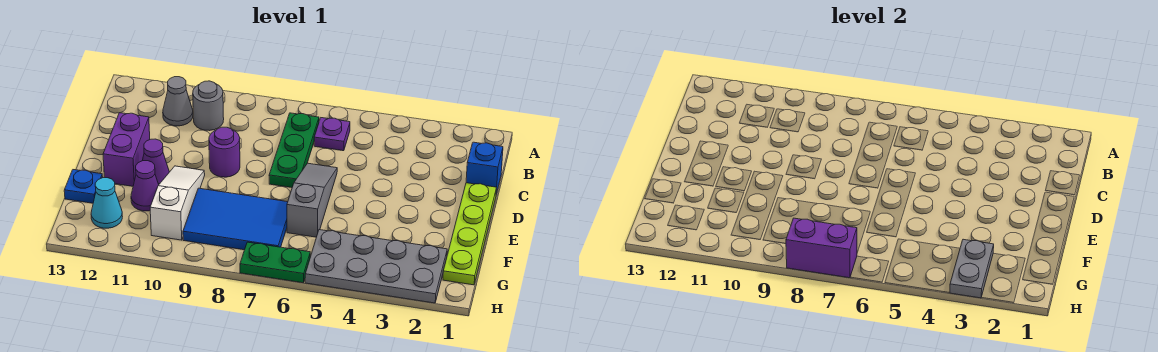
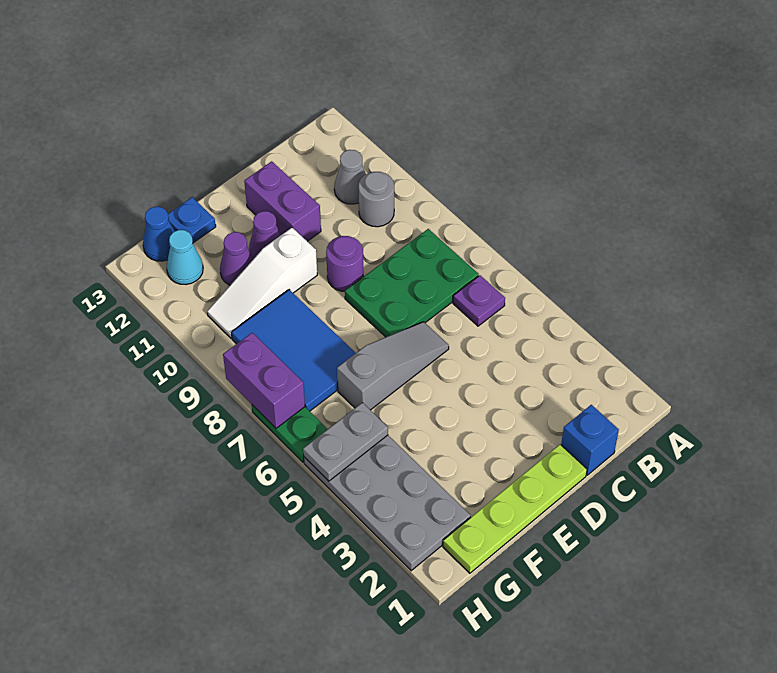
green 1x3 plate [269,113,319,188] -> green 2x3 plate [345,229,479,337]
purple 1x2 brick [103,113,150,186] -> purple 1x2 brick turned to [244,161,321,241]
white 1x3 slope [150,166,205,240] -> white 1x3 slope turned to [207,228,317,339]
grey 1x2 plate [950,239,994,298] -> grey 1x2 plate moved to [303,403,388,481]
none -> blue 1x1 cone [143,207,175,261]

